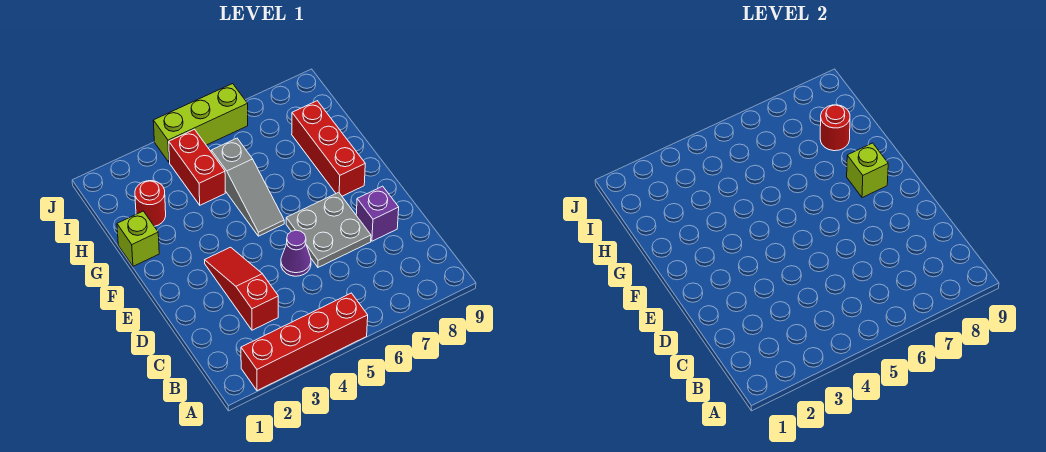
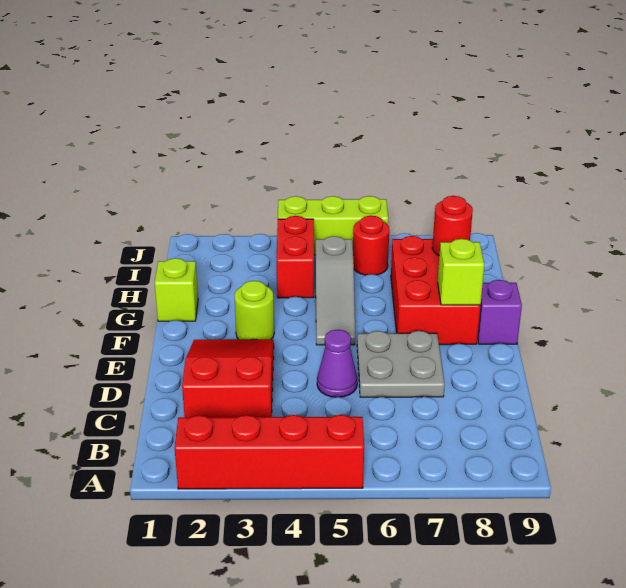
red 1x3 slope [205,247,278,330] -> red 2x3 slope [182,339,274,417]
purple 1x1 brick [356,186,399,241] -> purple 1x1 brick moved to [477,280,522,344]
none -> lime 1x1 round brick [234,281,274,339]
red 1x3 brick [292,101,365,196] -> red 2x3 brick [391,236,480,345]
red 1x1 round brick [135,181,166,226] -> red 1x1 round brick moved to [353,216,389,275]

